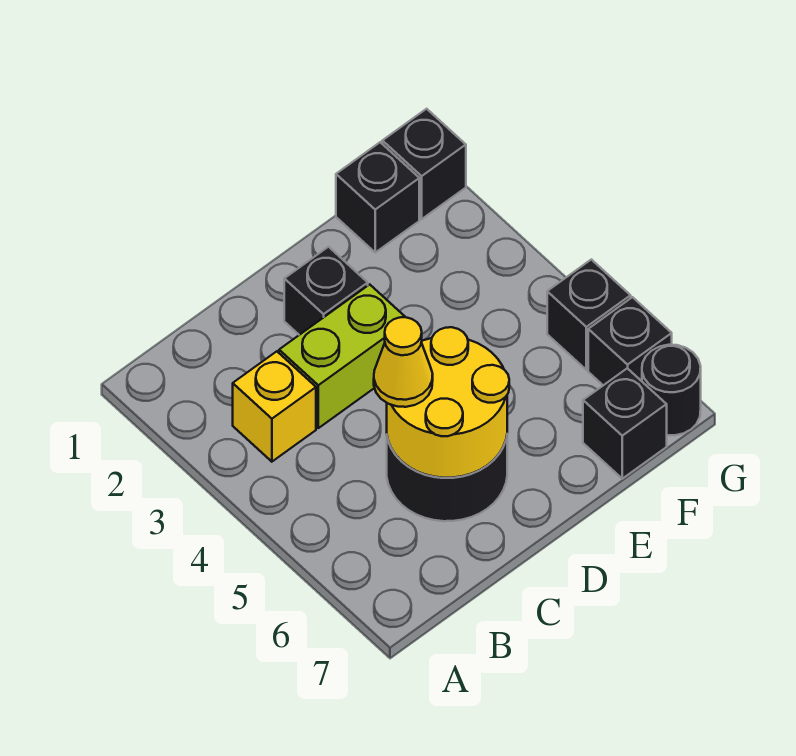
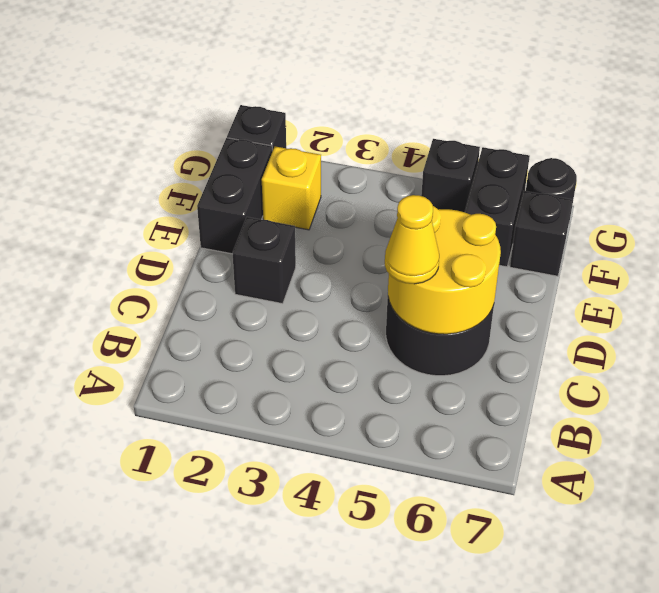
yellow 1x1 brick [233,351,316,462] -> yellow 1x1 brick moved to [262,146,321,230]
lime 1x2 brick [279,284,405,428] -> none
black 1x1 brick [336,142,419,252] -> black 1x2 brick [197,138,272,254]
black 1x1 brick [588,297,672,385] -> black 1x2 brick [465,147,530,267]

